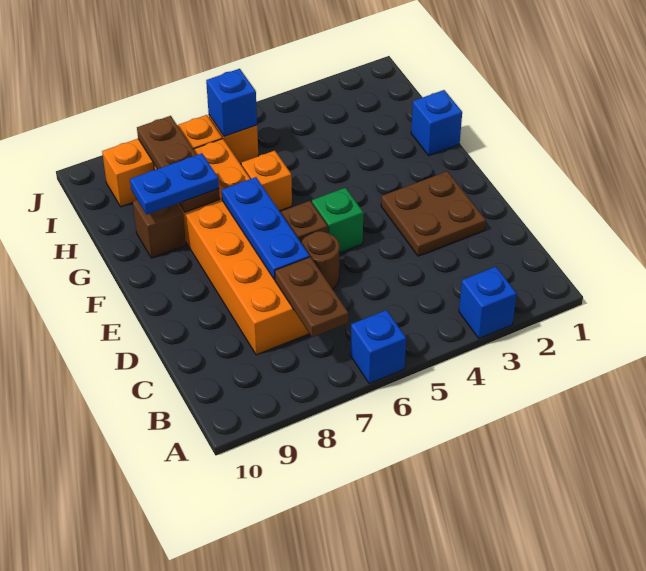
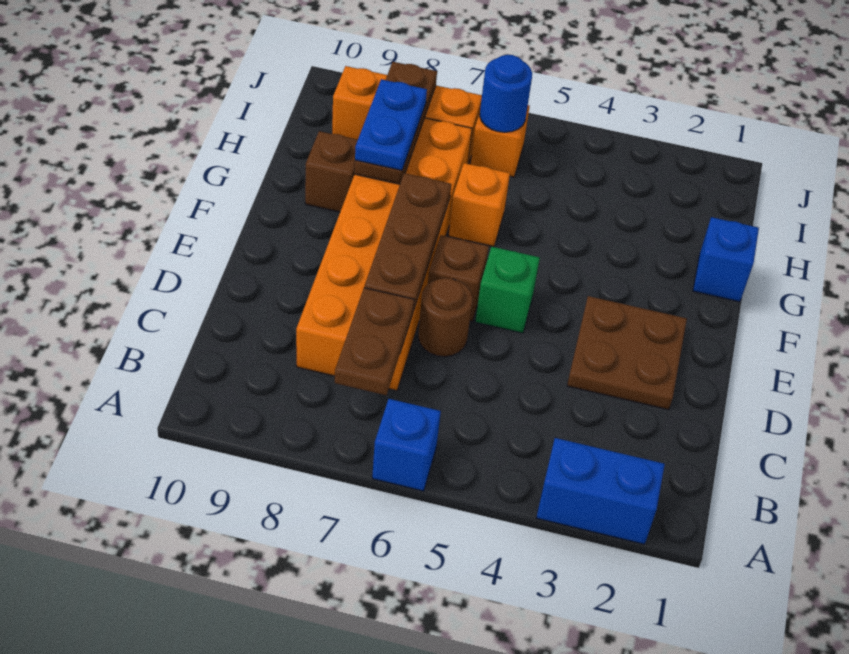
blue 1x1 brick [459,267,517,338] -> blue 1x2 brick [536,438,665,544]
blue 1x3 plate [222,177,310,280] -> brown 1x3 plate [364,173,451,310]
blue 1x2 plate [130,153,219,215] -> blue 1x2 plate turned to [355,79,427,170]
blue 1x1 brick [206,69,257,136] -> blue 1x1 round brick [480,55,532,132]

